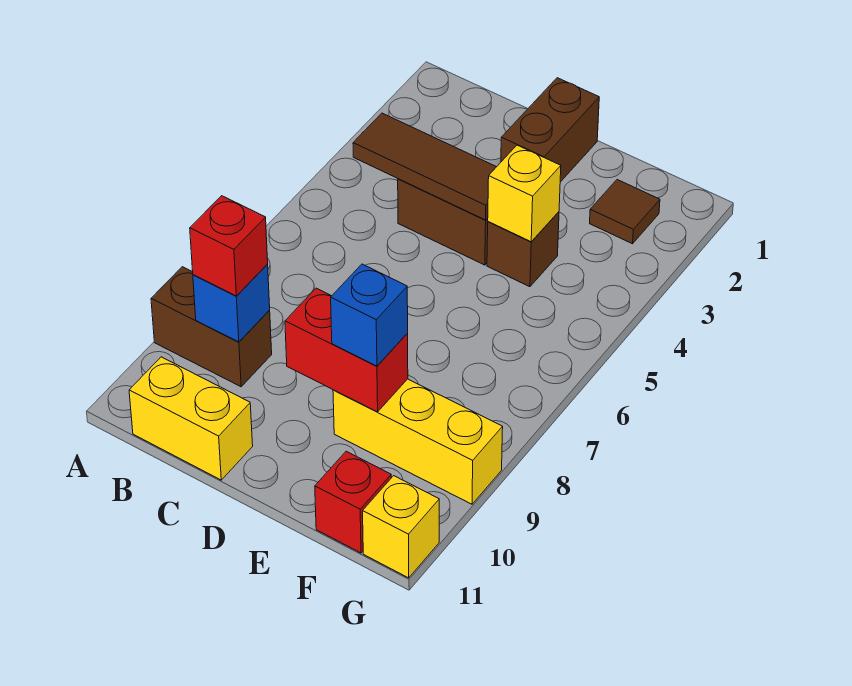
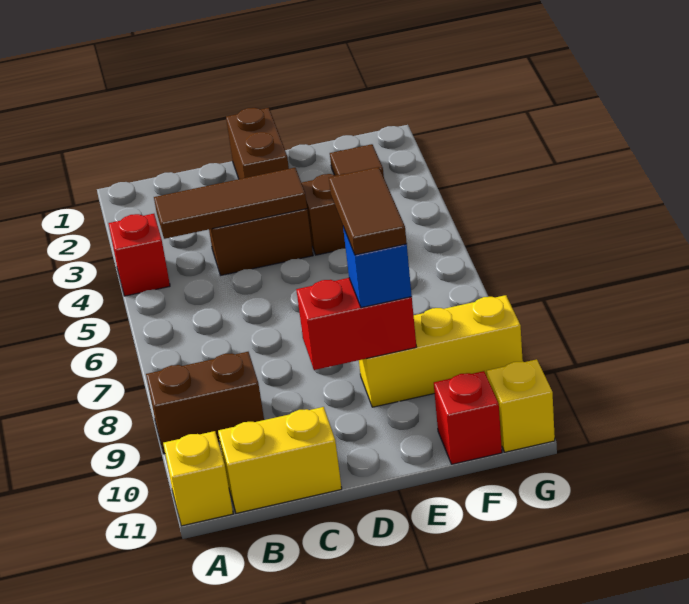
blue 1x1 brick [193,264,270,342] -> none
red 1x1 brick [190,196,268,296] -> red 1x1 brick moved to [109,214,170,296]
yellow 1x1 brick [488,145,561,242] -> yellow 1x1 brick moved to [163,431,233,526]
none -> brown 1x2 tile [329,167,407,255]

